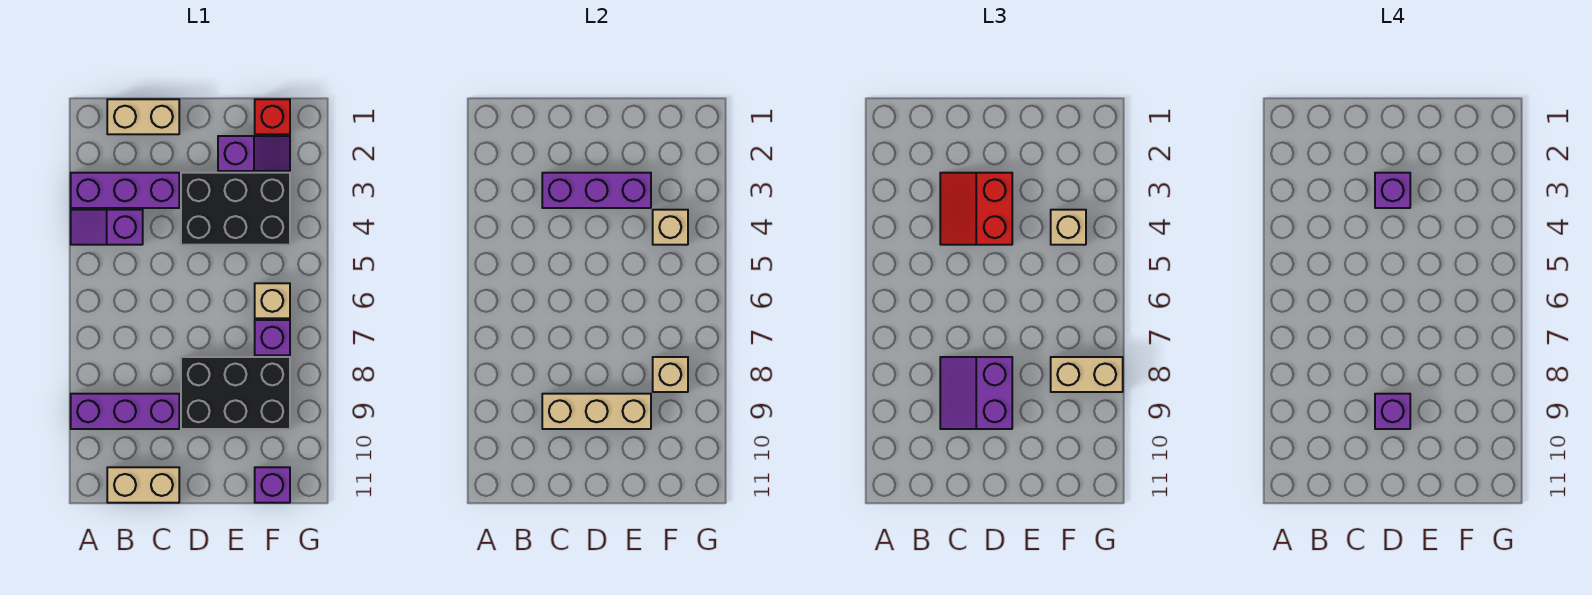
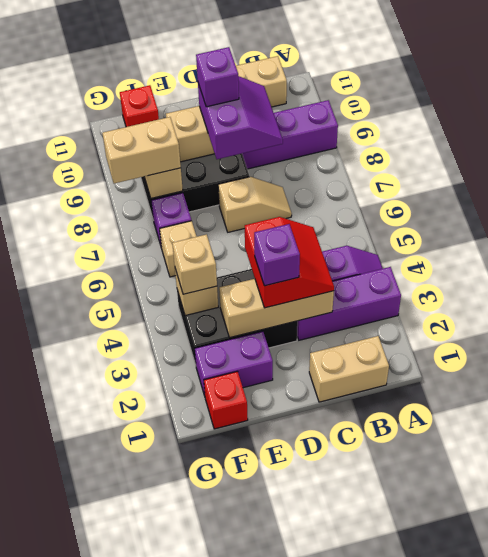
purple 1x3 brick [542,173,651,208] -> tan 1x3 brick [219,279,334,338]
none -> tan 1x2 slope [218,177,292,232]
purple 1x2 slope [218,136,290,171] -> purple 1x2 brick [195,331,273,396]
purple 1x1 brick [255,467,290,503] -> red 1x1 brick [120,85,159,127]

